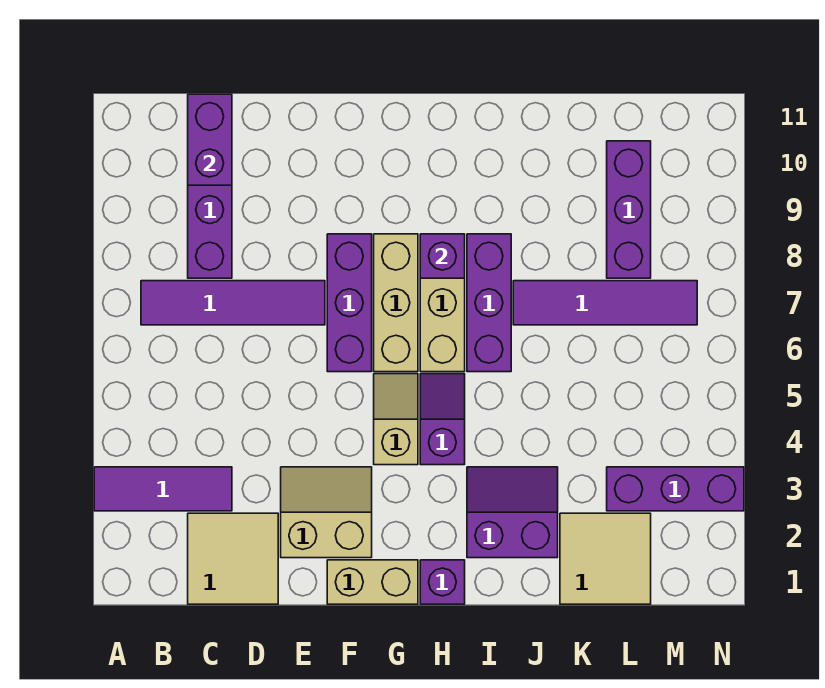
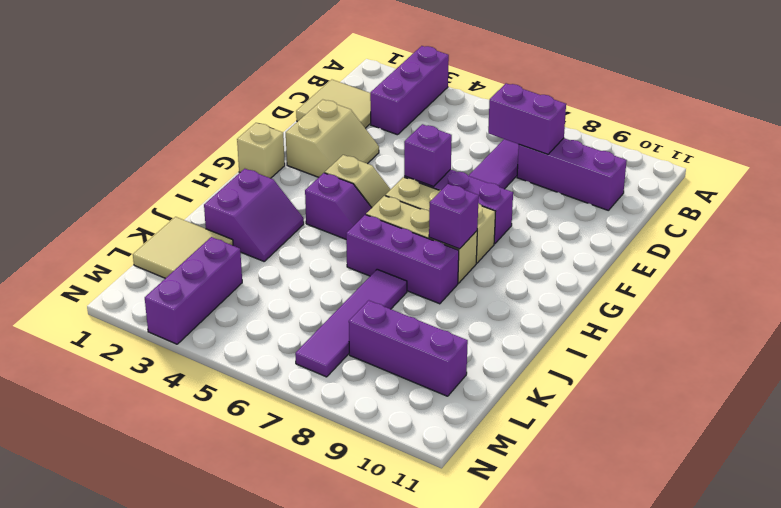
purple 1x3 tile [94,467,232,511] -> purple 1x3 brick [370,46,449,135]
purple 1x2 brick [188,94,232,185] -> purple 1x2 brick moved to [488,83,566,154]
tan 1x2 brick [327,560,418,604] -> tan 1x1 brick [237,123,285,178]
purple 1x1 brick [420,560,465,604] -> purple 1x1 brick moved to [404,124,452,186]

